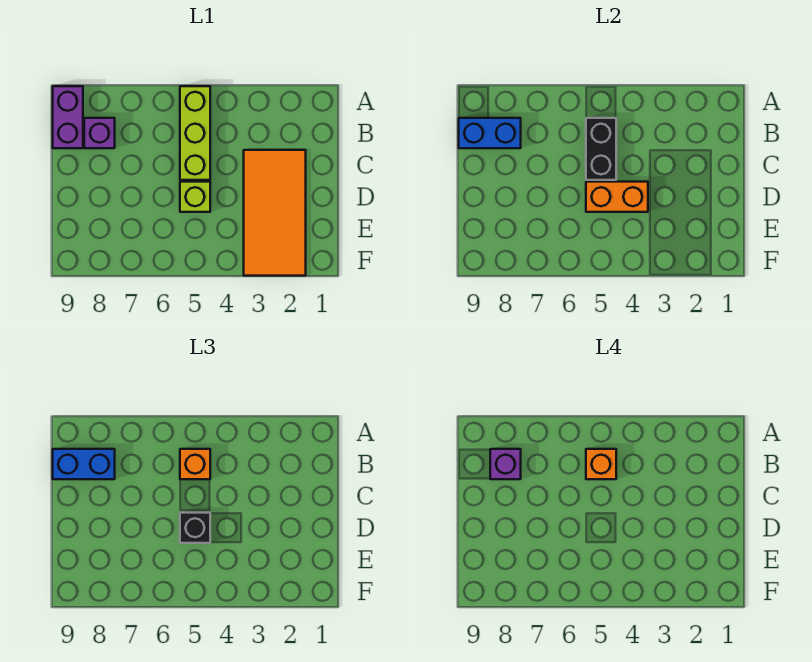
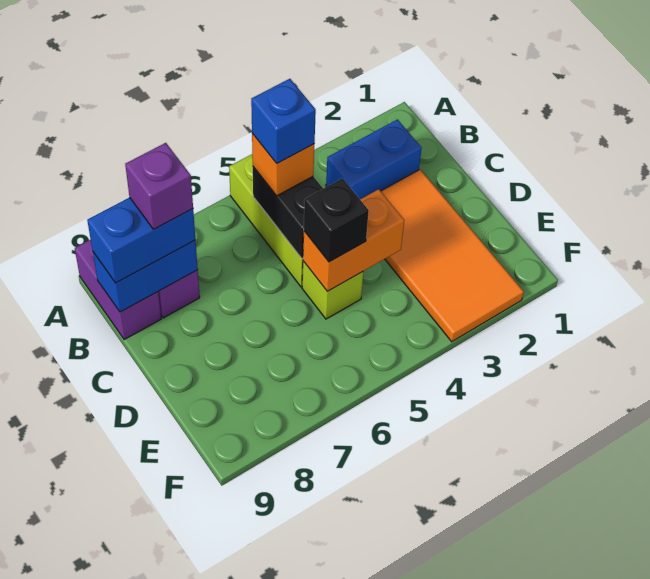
none -> blue 1x2 brick [326,119,422,199]
orange 1x1 brick [586,449,616,479] -> blue 1x1 brick [251,79,316,163]

